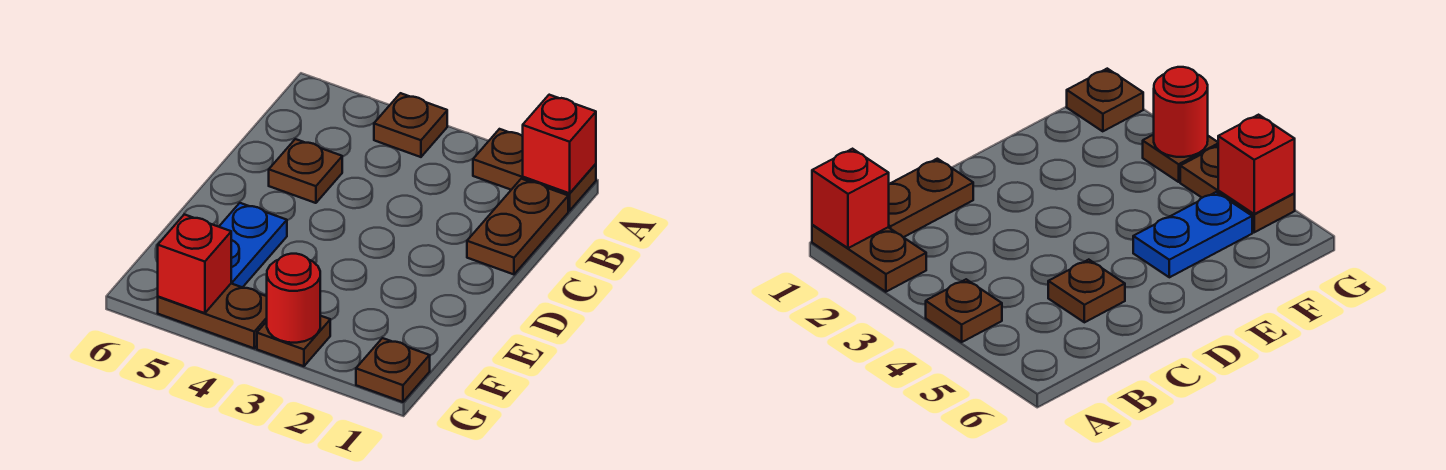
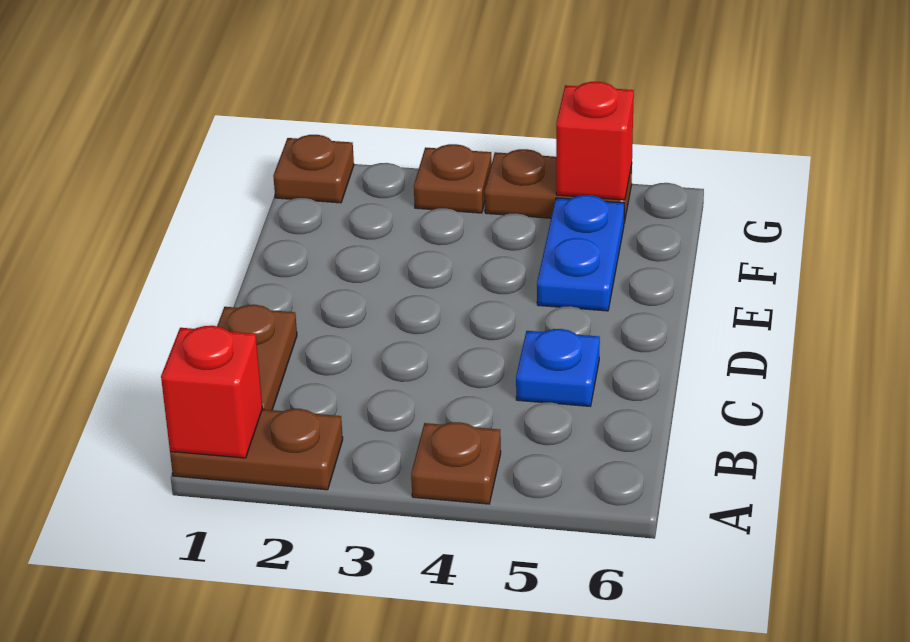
brown 1x1 plate [269,139,342,203] -> blue 1x1 plate [516,329,600,406]
red 1x1 round brick [267,254,320,343] -> none

